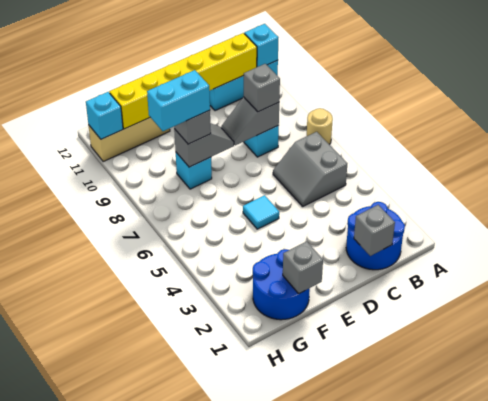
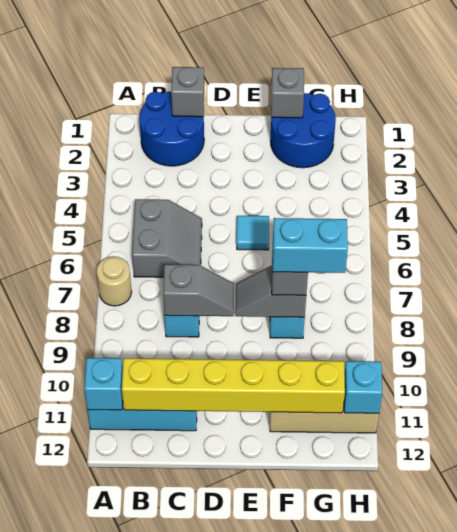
grey 1x1 brick [243,64,280,112] -> none

